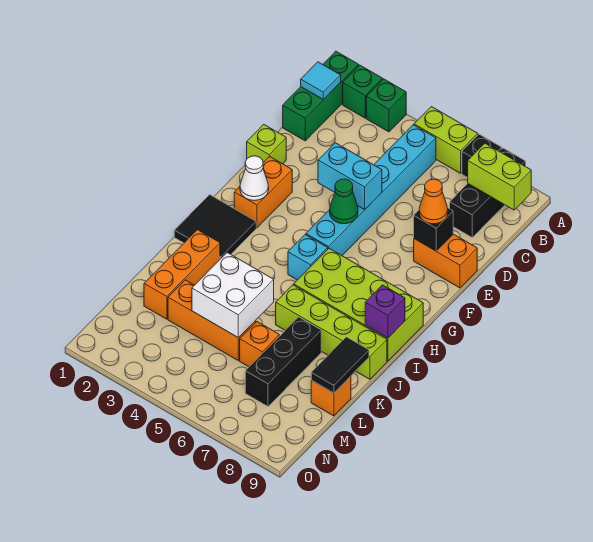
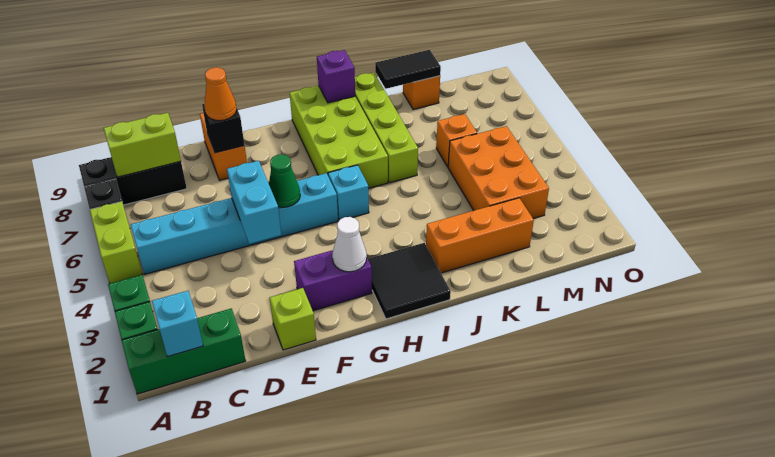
cyan 1x1 tile [301,62,341,100] -> cyan 1x1 brick [152,291,203,357]
lime 1x2 brick [468,143,531,210] -> lime 1x2 brick turned to [104,113,181,177]
orange 1x2 brick [234,156,292,228] -> purple 1x2 brick [294,250,372,311]
white 2x2 brick [192,253,274,338] -> none
black 1x3 brick [245,317,321,406] -> none
orange 1x3 brick [168,280,256,360] -> orange 2x3 brick [448,126,549,219]

